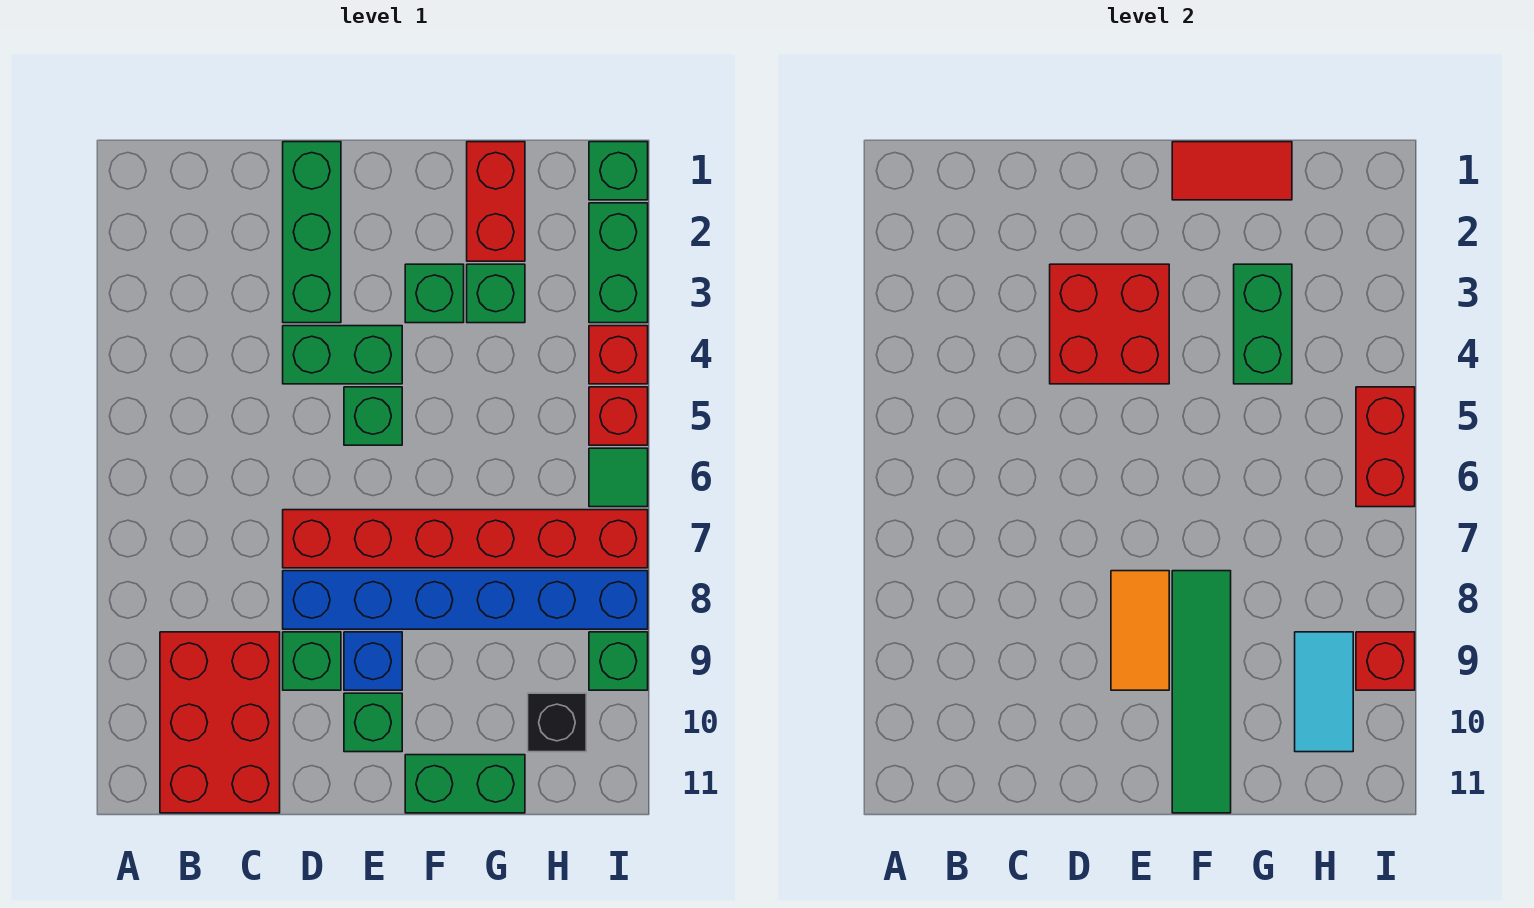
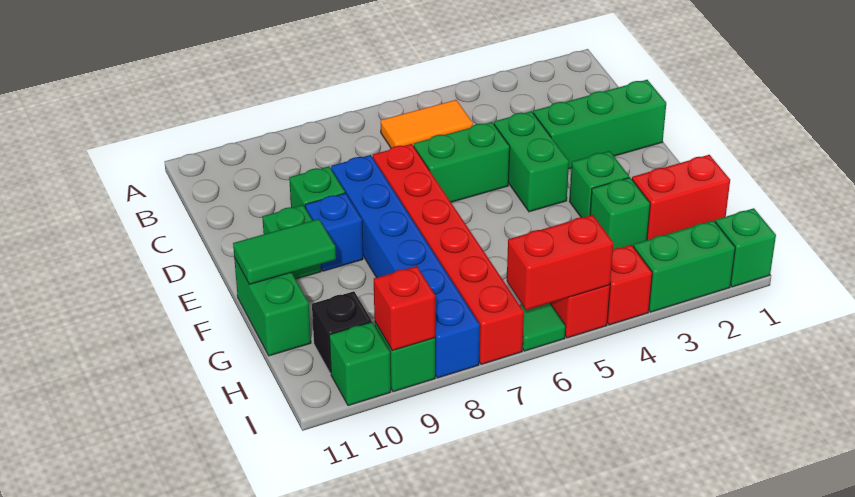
red 2x3 brick [160,632,280,813] -> none
red 2x2 brick [1050,264,1169,384] -> none
green 1x1 brick [344,387,402,445] -> green 1x1 brick moved to [329,322,391,406]
orange 1x2 tile [1111,571,1169,690] -> orange 1x2 tile moved to [381,100,473,148]
red 1x2 tile [1172,142,1292,200] -> none
green 1x4 tile [1172,571,1231,813] -> green 1x2 tile [233,219,336,284]
green 1x2 brick [1234,264,1292,384] -> green 1x2 brick moved to [414,122,510,202]
cyan 1x2 tile [1295,632,1353,752] -> none

